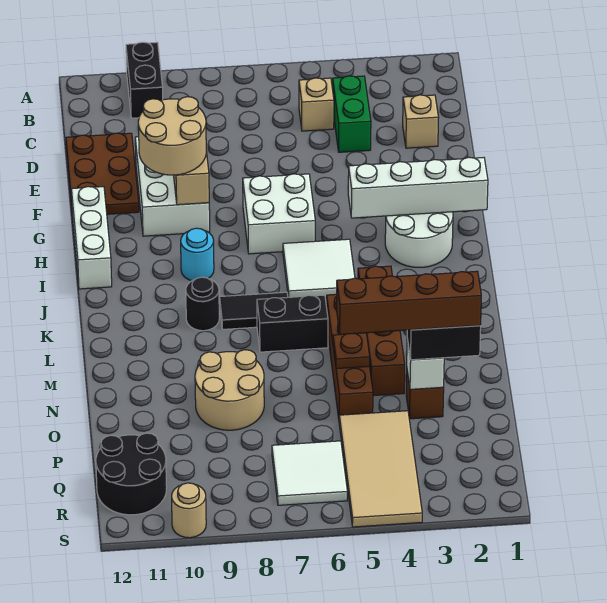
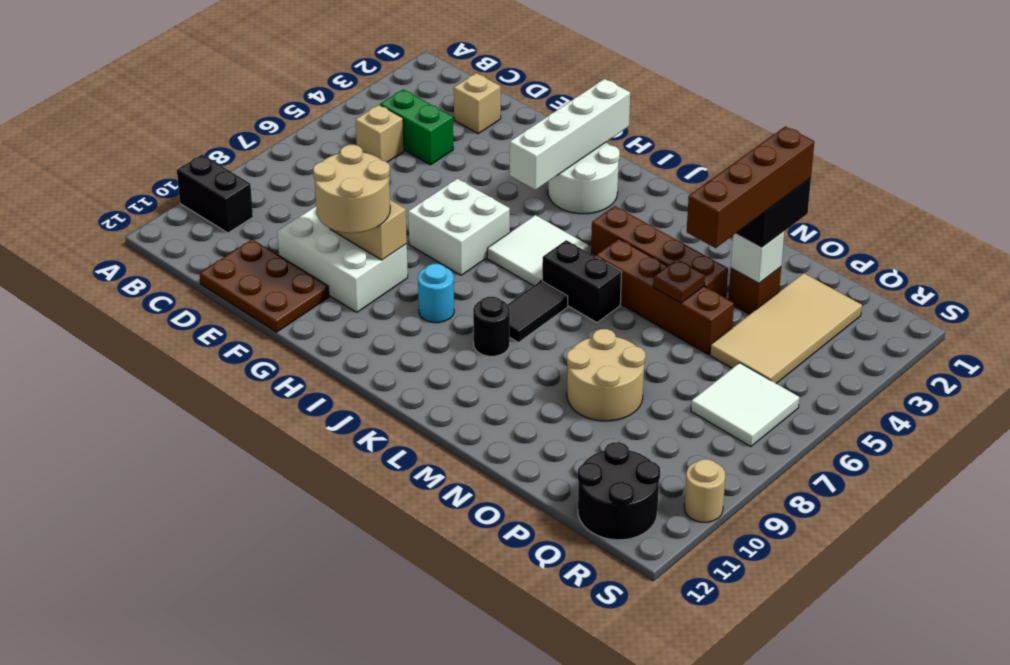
white 1x3 brick [71,187,112,289] -> none
black 1x2 brick [257,295,328,352] -> black 1x2 brick turned to [542,240,622,323]
tan 2x4 tile [339,411,422,527] -> tan 2x4 tile turned to [710,273,862,383]

